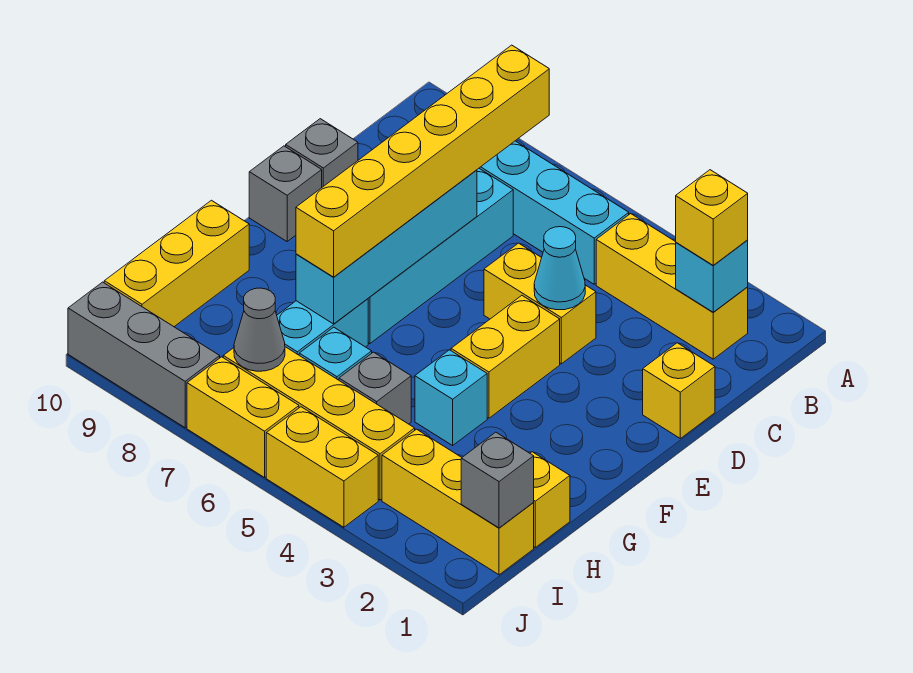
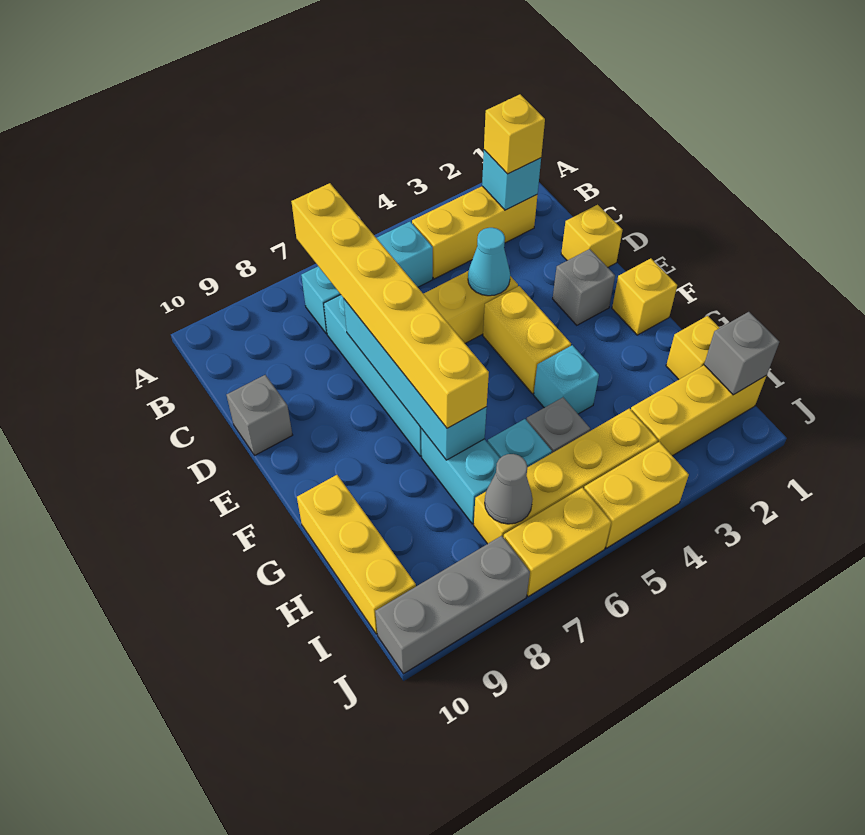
grey 1x1 brick [249,146,322,241] -> grey 1x1 brick moved to [553,249,615,325]
none -> yellow 1x1 brick [612,258,677,335]

